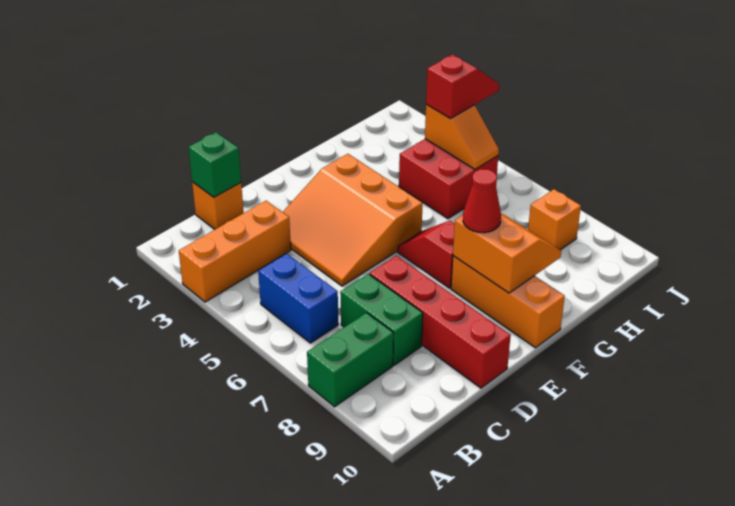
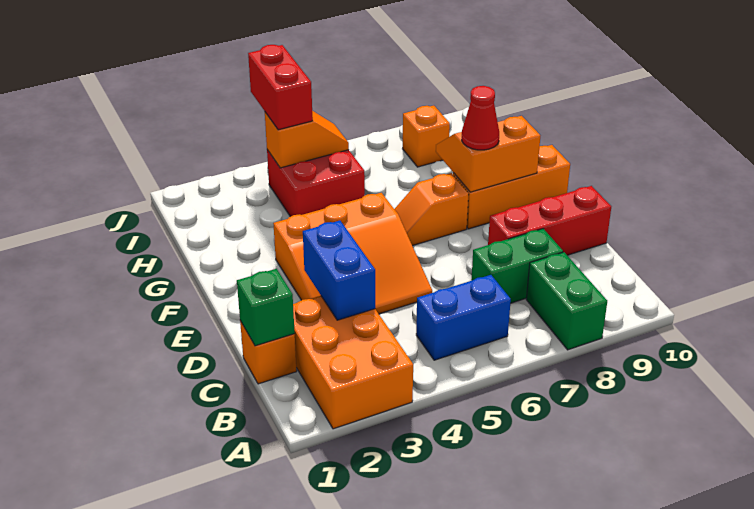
orange 1x3 brick [179,201,291,302] -> orange 2x3 brick [293,296,413,429]
none -> blue 1x2 brick [303,221,375,320]
red 1x4 brick [370,256,511,388] -> red 1x3 brick [488,186,611,255]
red 1x2 slope [398,221,455,288] -> orange 1x2 slope [395,173,469,246]
red 1x2 slope [426,55,499,119] -> red 1x2 brick [248,45,313,130]

